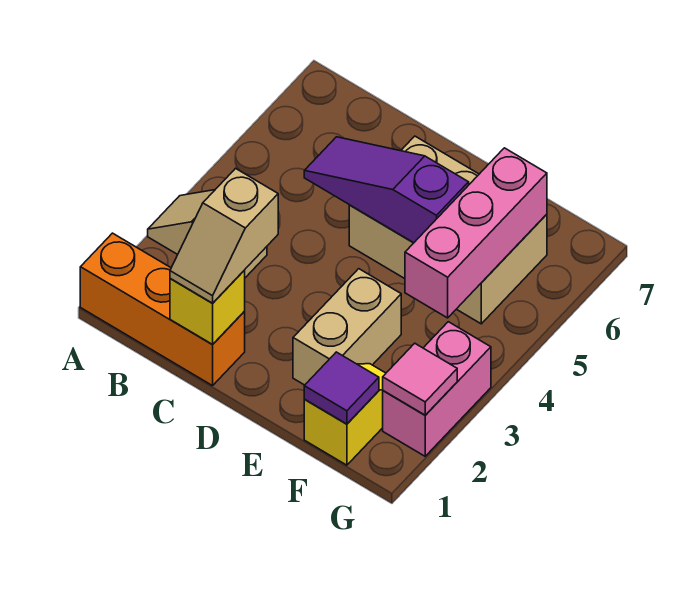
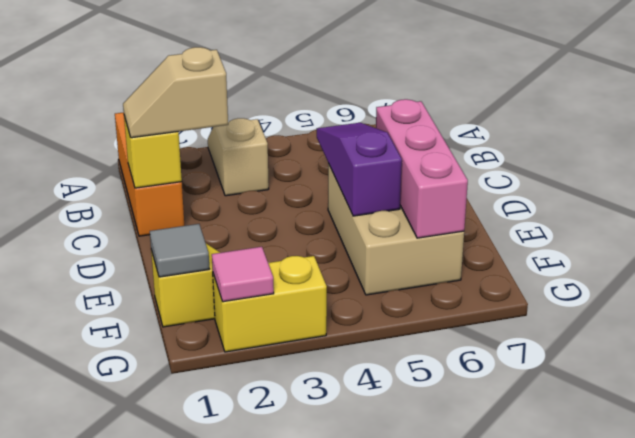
tan 1x2 brick [293,269,401,385] -> none
purple 1x1 tile [304,352,379,424] -> grey 1x1 tile [150,224,209,277]
pink 1x3 brick [405,148,547,318] -> pink 1x3 brick turned to [376,99,468,238]
pink 1x2 brick [383,322,491,456] -> yellow 1x2 brick [213,256,327,352]

